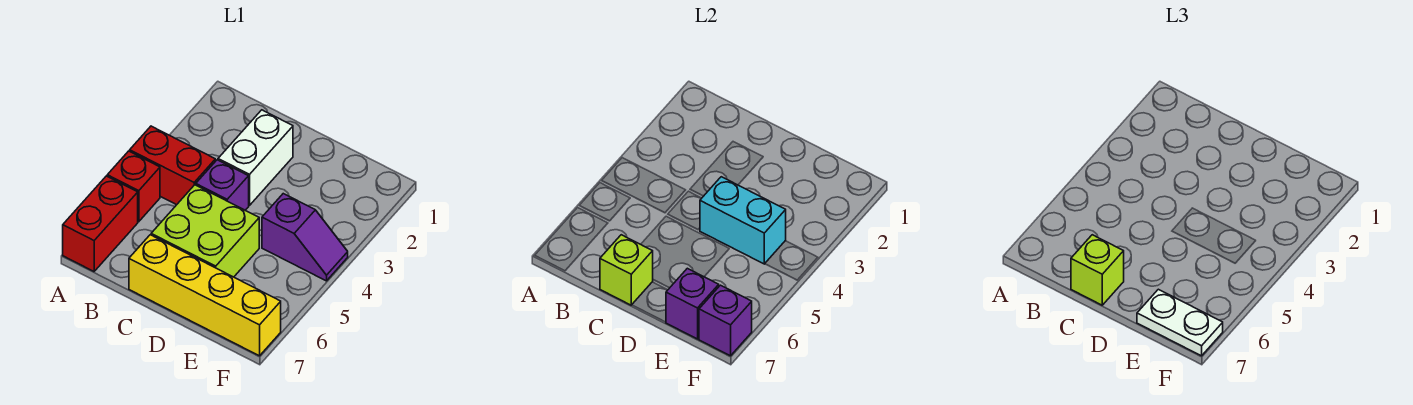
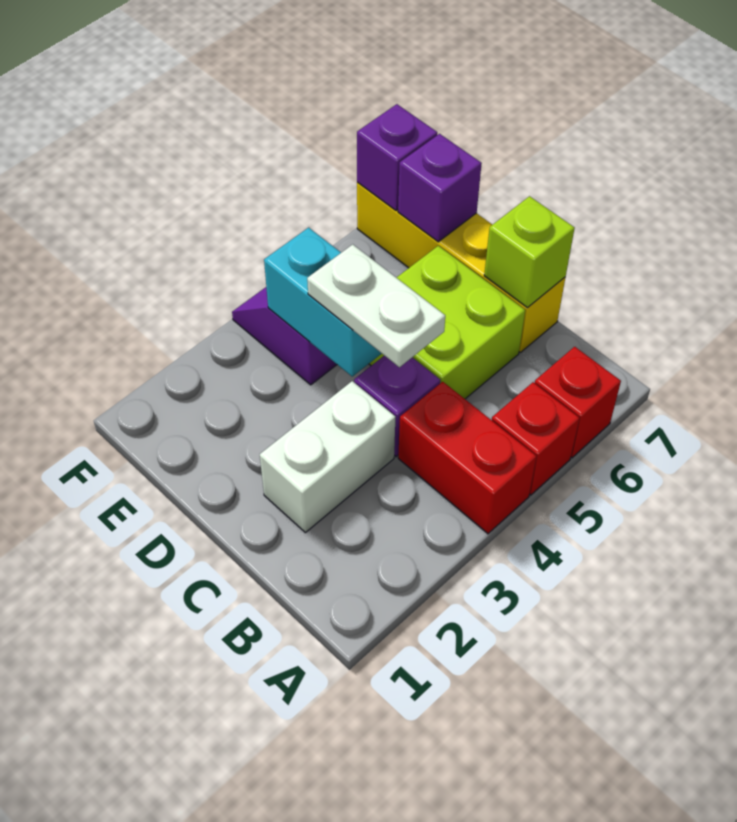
red 1x2 brick [63,176,138,271] -> red 1x1 brick [535,347,621,458]
lime 1x1 brick [1071,235,1124,305] -> none
white 1x2 plate [1137,289,1223,356] -> white 1x2 plate moved to [307,244,445,367]

